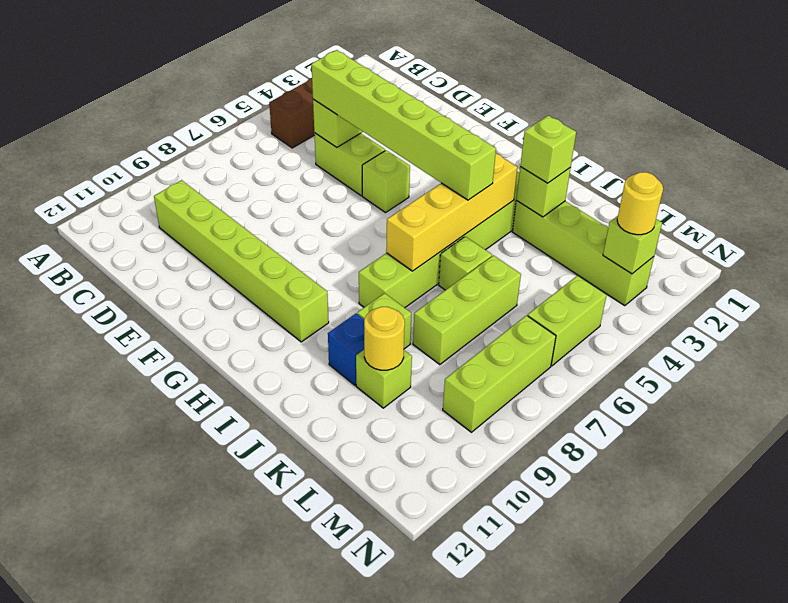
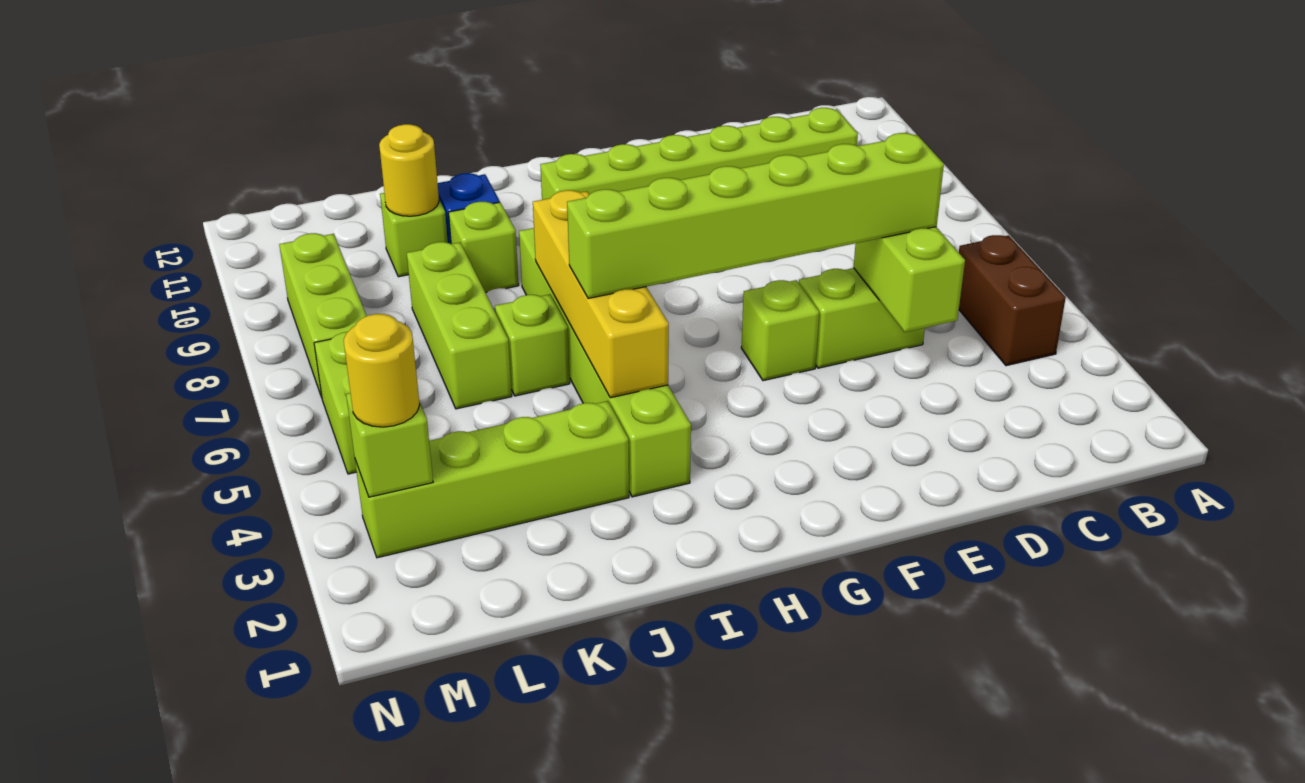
lime 1x1 brick [516,167,571,217] -> none
lime 1x1 brick [520,116,576,183] -> none

